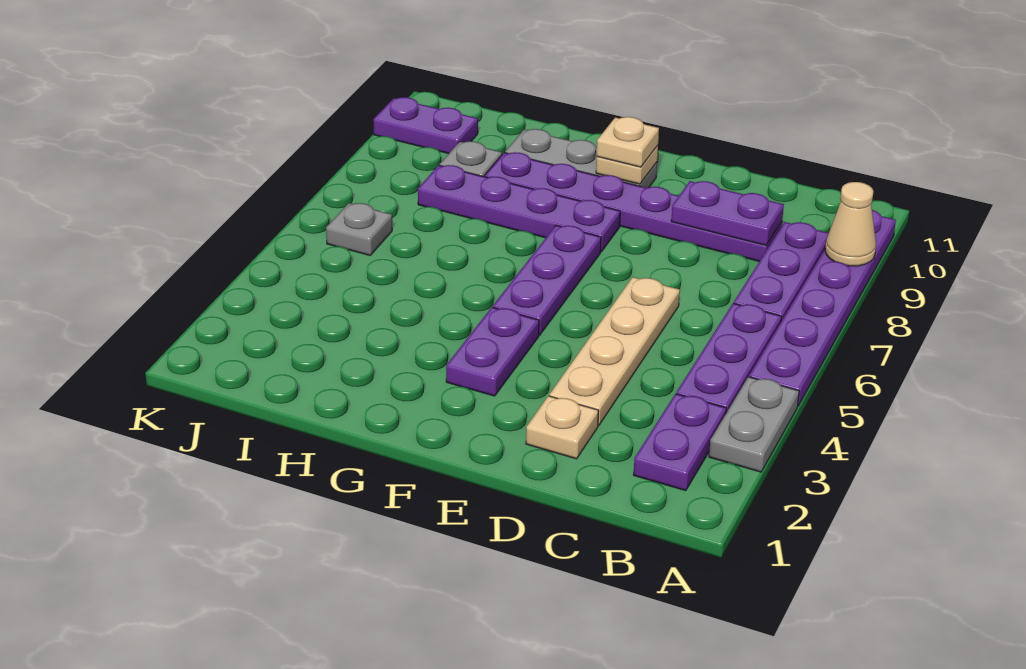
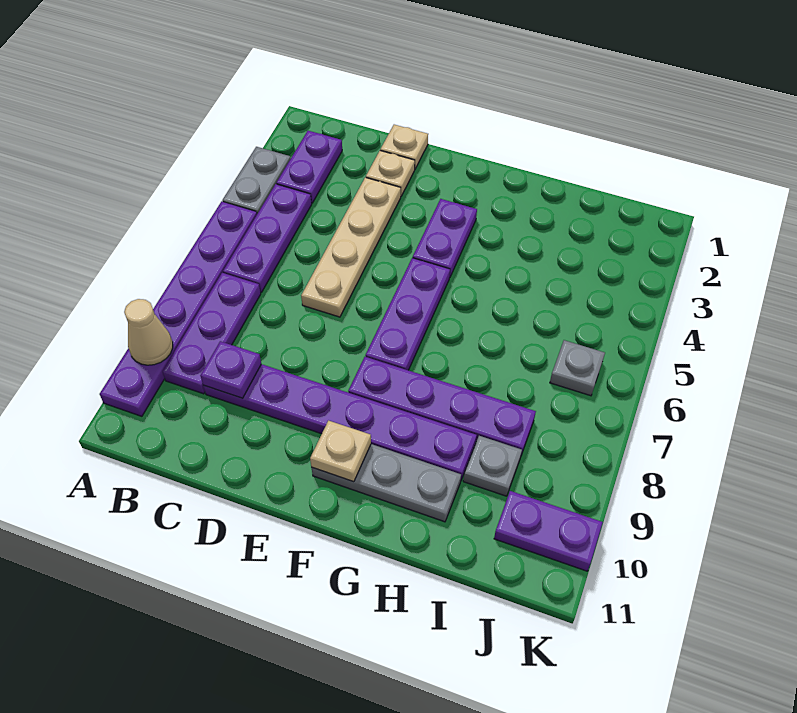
purple 1x2 plate [671,181,784,245] -> purple 1x1 plate [200,341,261,398]
tan 1x1 plate [597,117,659,167] -> tan 1x1 plate moved to [380,125,428,169]

